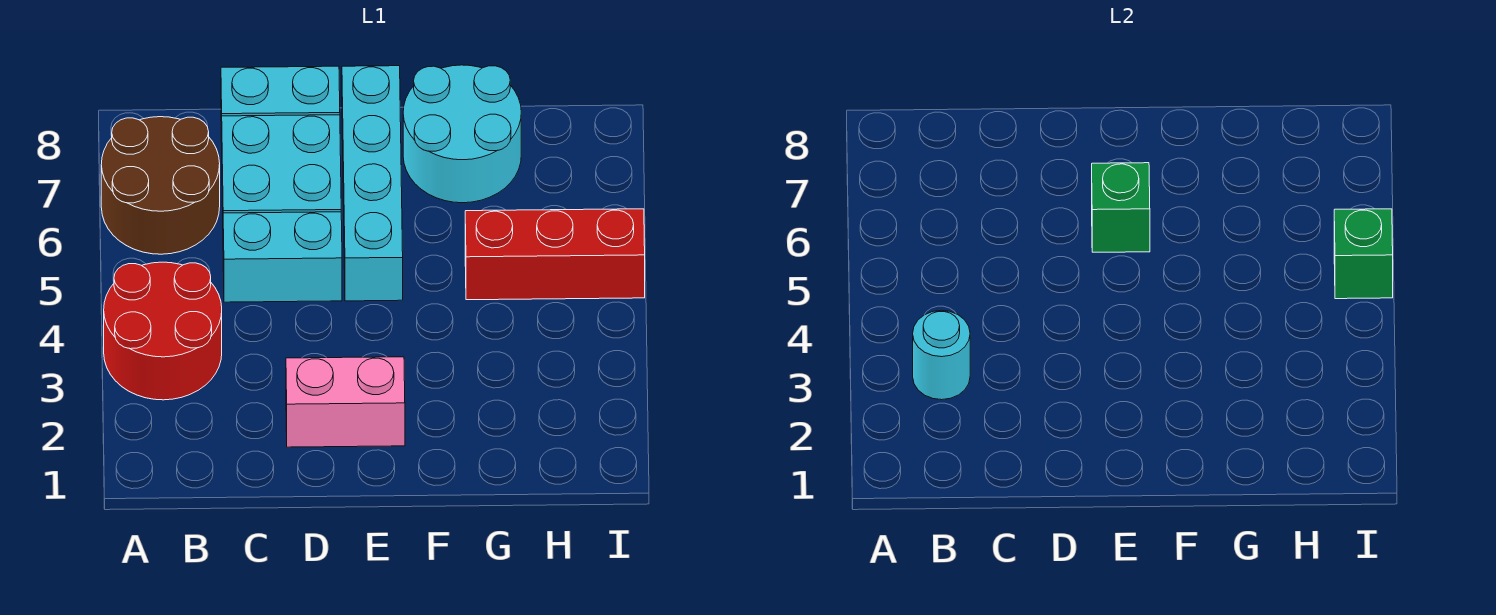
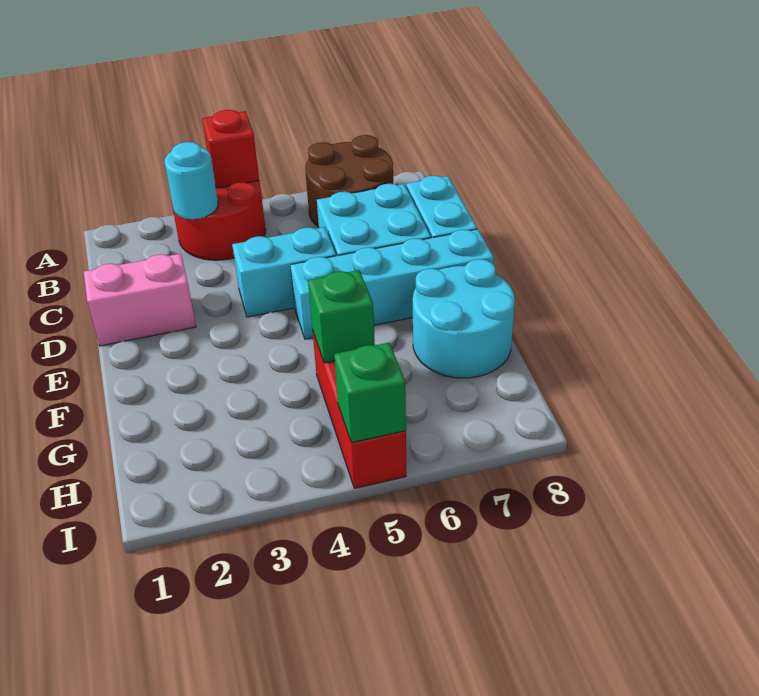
none -> red 1x1 brick [202,110,259,188]
cyan 1x2 brick [223,212,342,302] -> cyan 1x2 brick turned to [232,227,336,317]
pink 1x2 brick [286,357,405,447] -> pink 1x2 brick turned to [84,254,196,346]
green 1x1 brick [1092,163,1150,252] -> green 1x1 brick moved to [308,270,375,363]

